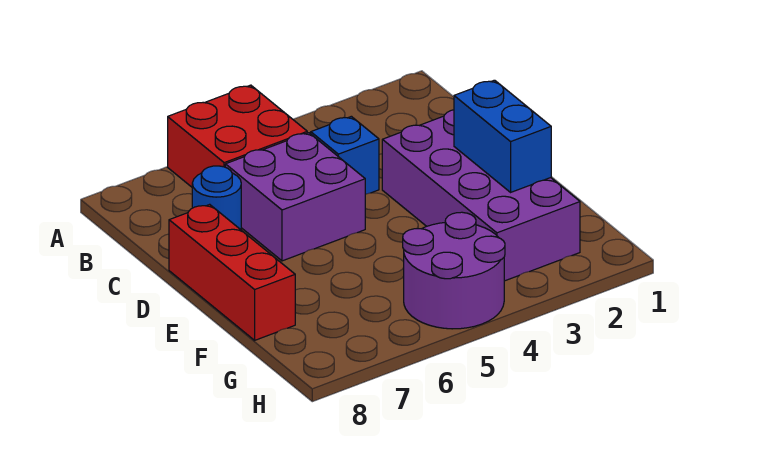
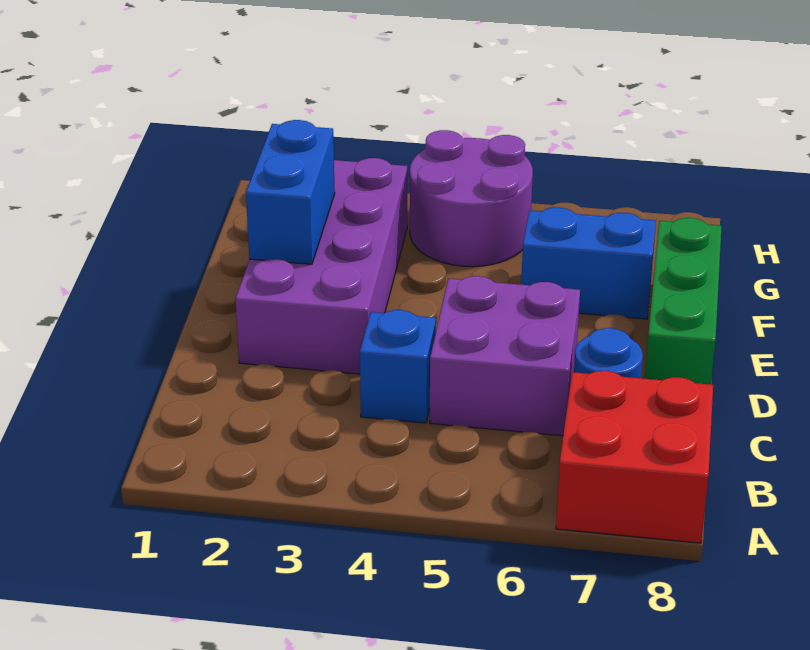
red 2x2 brick [168,85,307,187] -> red 2x2 brick moved to [556,371,713,543]
red 1x3 brick [169,204,295,340] -> green 1x3 brick [645,218,722,385]
none -> blue 1x2 brick [521,207,656,319]

